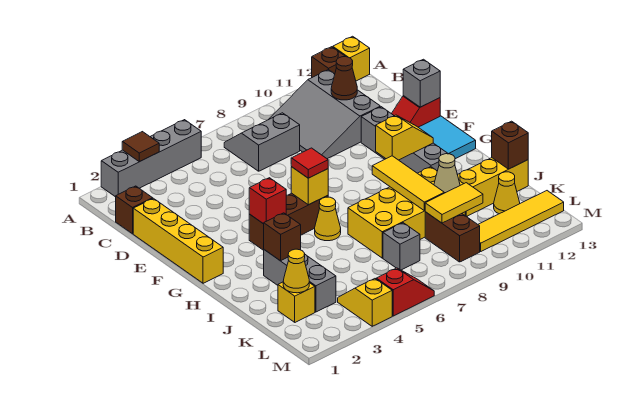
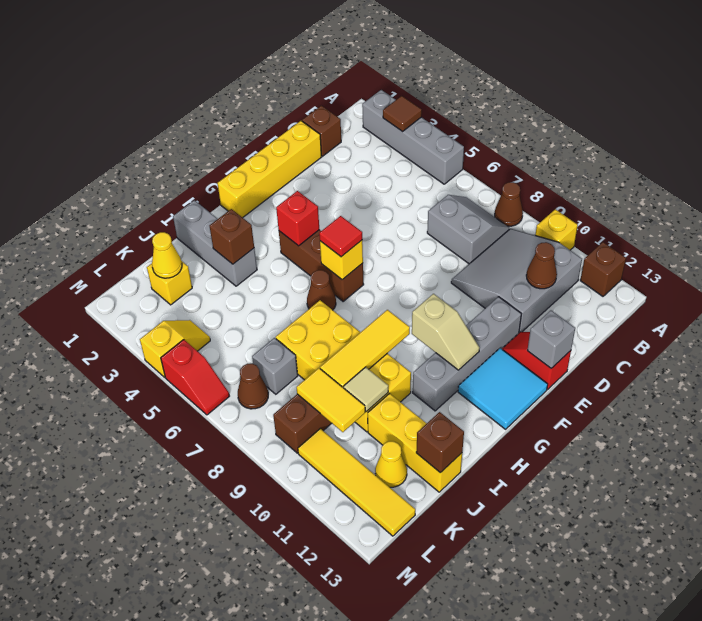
none -> brown 1x1 cone [495,182,523,226]
yellow 1x1 brick [333,36,370,81] -> yellow 1x1 brick moved to [535,209,578,250]
yellow 1x2 slope [376,115,433,160] -> tan 1x2 slope [412,294,479,370]
yellow 1x1 cone [315,197,341,241] -> brown 1x1 cone [307,270,336,310]
grey 1x3 brick [264,250,336,312] -> grey 1x3 brick turned to [173,200,257,286]
tan 1x1 cone [434,154,460,193] -> tan 1x1 tile [344,367,388,412]
none -> brown 1x1 cone [238,364,268,409]

